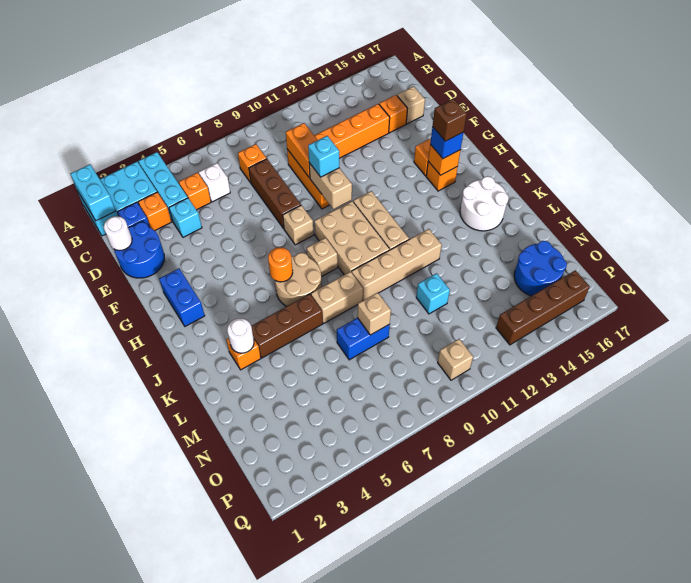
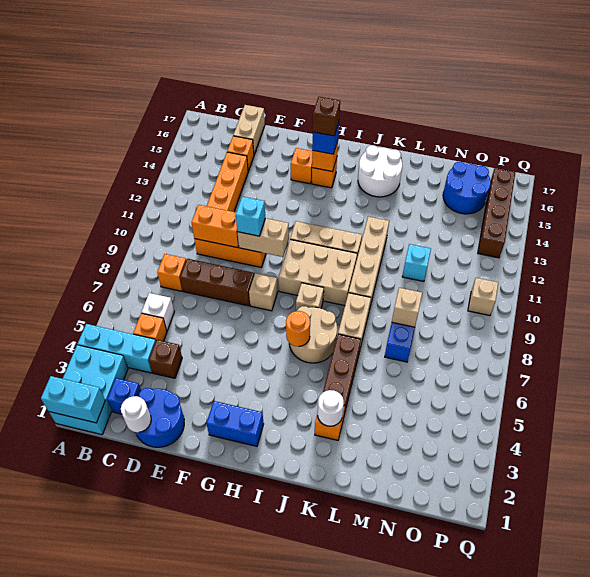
orange 1x1 brick [138,192,171,231] -> none
cyan 1x1 brick [169,198,202,237] -> brown 1x1 brick [149,340,182,378]
tan 1x1 brick [397,86,425,124] -> tan 1x2 brick [233,105,265,155]

